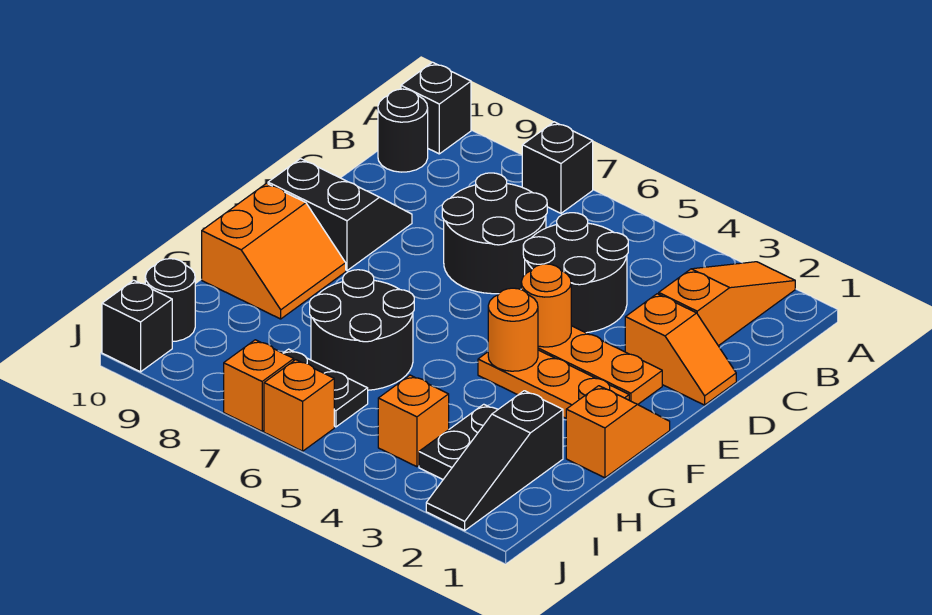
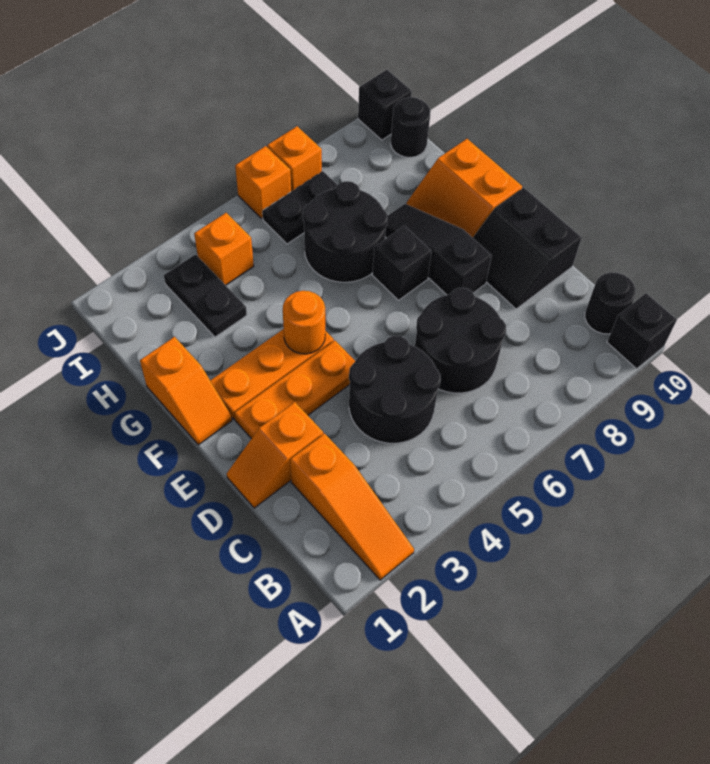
black 1x1 brick [522,122,593,213] -> black 1x1 brick moved to [372,226,432,300]
black 2x2 slope [268,159,412,271] -> black 2x2 slope turned to [473,188,582,309]
orange 1x1 round brick [521,264,571,347] -> none
black 1x3 slope [426,391,563,530] -> black 1x3 slope moved to [385,204,492,295]

